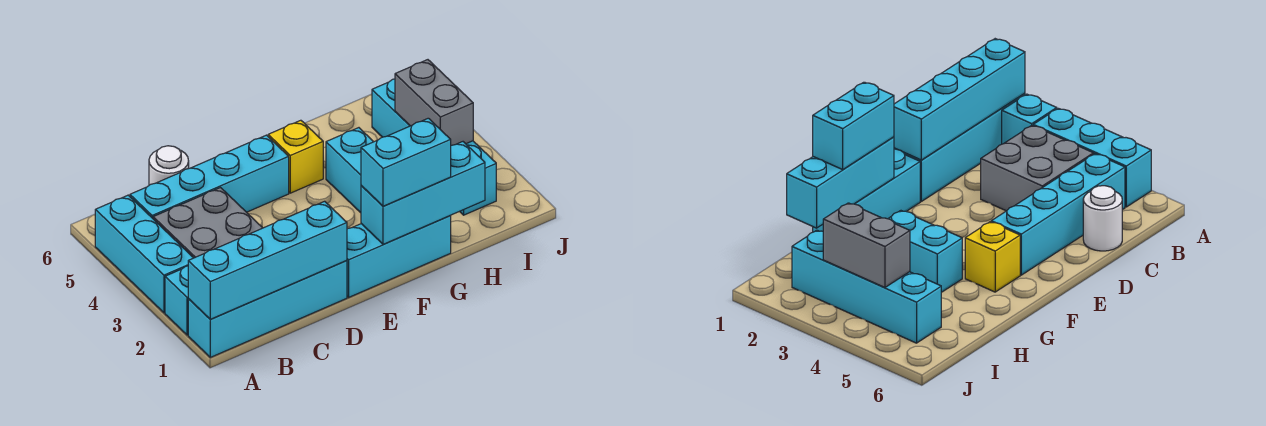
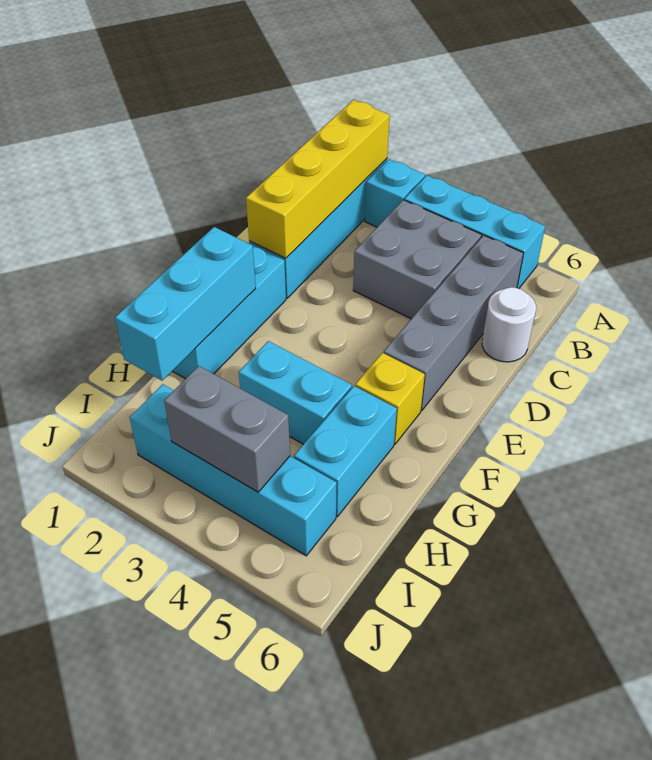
cyan 1x4 brick [188,201,347,319] -> yellow 1x4 brick [246,100,390,258]
cyan 1x4 brick [130,135,289,218] -> grey 1x4 brick [384,235,523,411]
cyan 1x2 brick [361,118,451,206] -> cyan 1x2 brick moved to [294,386,397,517]

